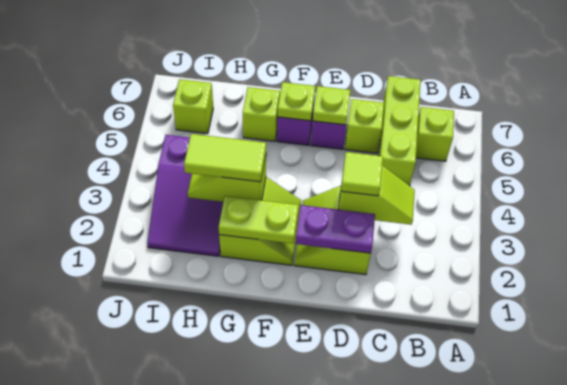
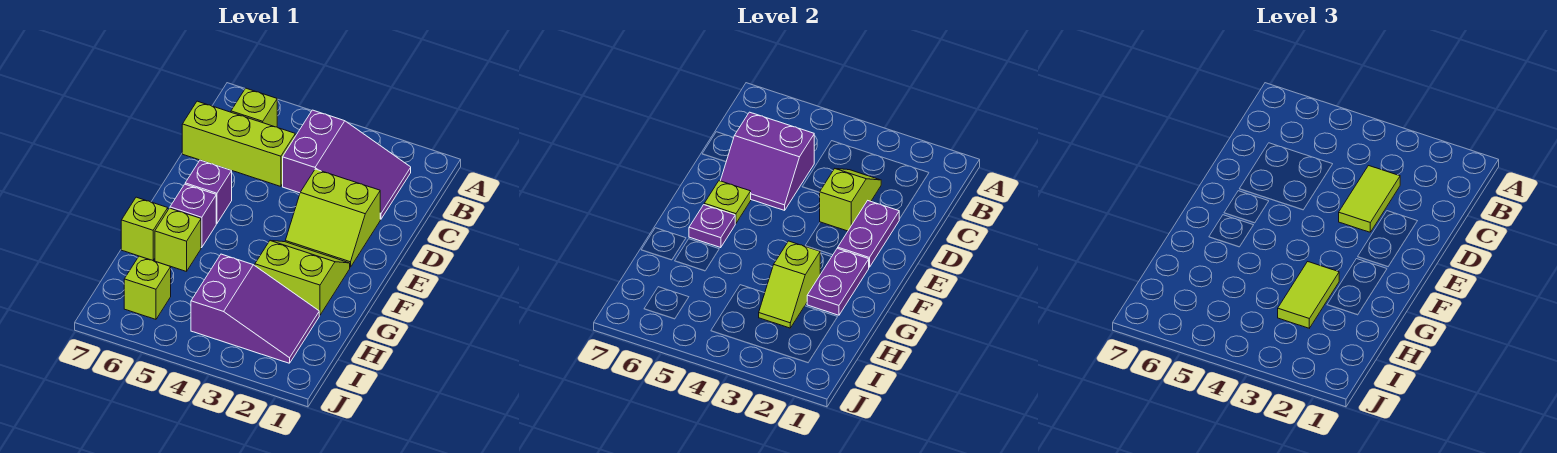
none -> purple 2x3 slope [283,110,411,219]
none -> purple 2x2 slope [721,112,814,210]
lime 1x1 tile [341,152,383,196] -> lime 1x2 tile [1339,166,1400,232]
lime 1x1 brick [345,99,384,153] -> lime 1x1 brick moved to [121,197,168,260]
lime 1x2 plate [219,196,299,244] -> purple 1x2 plate [807,248,869,315]
lime 1x1 plate [278,82,315,121] -> purple 1x1 plate [689,205,735,248]

